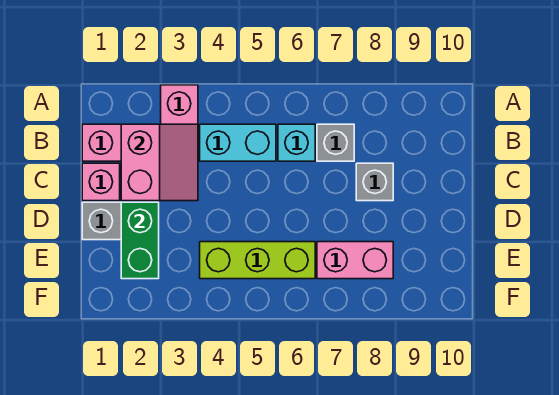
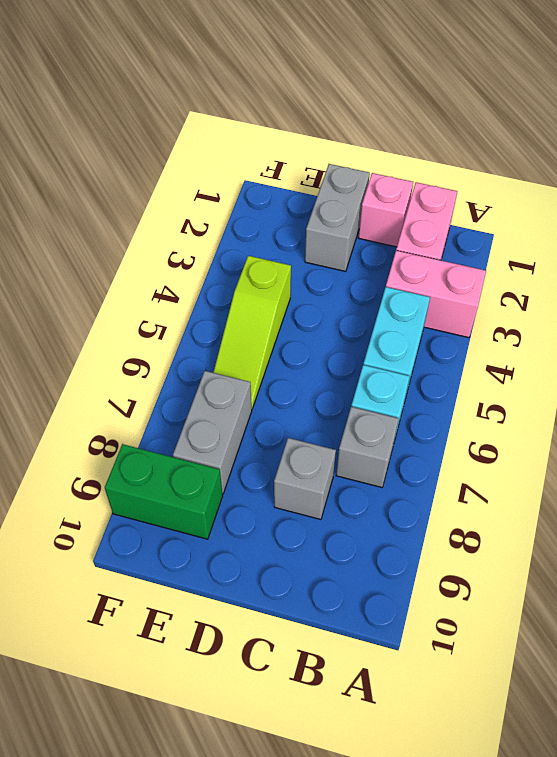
pink 2x2 slope [121,124,198,201] -> none
green 1x2 brick [121,202,159,279] -> green 1x2 brick moved to [105,444,223,539]
lime 1x3 brick [200,242,315,279] -> lime 1x3 slope [213,256,291,409]
pink 1x2 brick [317,242,393,279] -> grey 1x2 brick [173,371,252,494]

